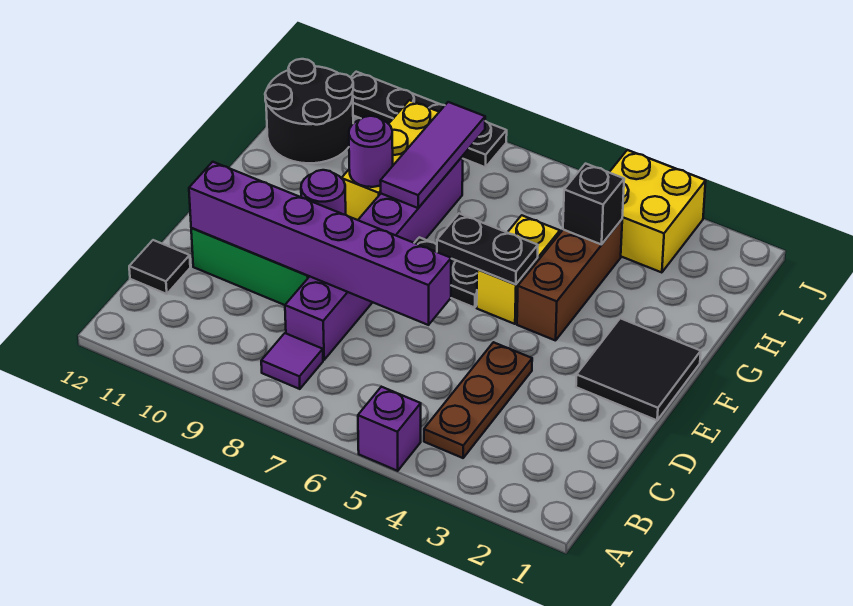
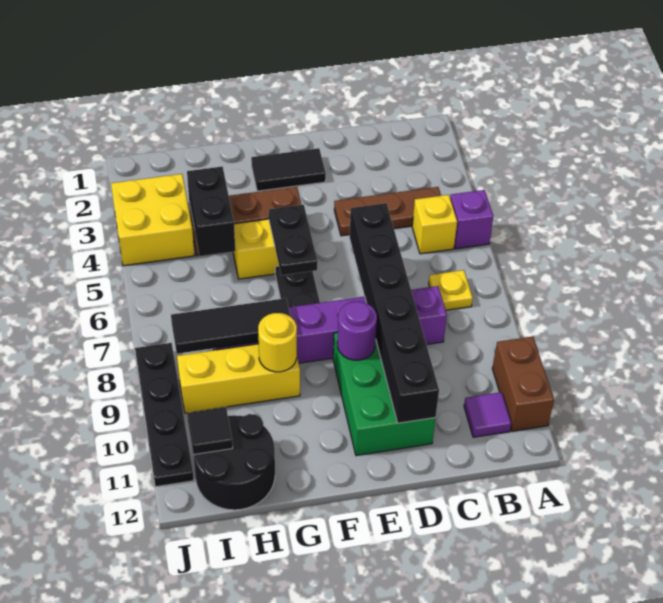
none -> brown 1x2 brick [492,337,554,431]
none -> yellow 1x1 brick [412,195,457,254]
none -> yellow 1x1 plate [429,270,473,310]
purple 1x1 tile [261,333,323,389] -> purple 1x1 tile moved to [464,392,511,437]
black 1x1 tile [129,240,190,294] -> black 1x1 tile moved to [187,407,233,455]
purple 1x6 brick [189,162,451,325] -> black 1x6 brick [350,203,439,423]
black 2x2 tile [576,318,701,420] -> black 1x2 tile [251,148,326,191]
purple 1x3 tile [380,102,485,208] -> black 1x3 tile [171,298,290,354]
purple 1x1 round brick [349,116,393,187] -> yellow 1x1 round brick [258,313,297,372]
black 1x1 brick [563,164,624,245] -> black 1x2 brick [187,167,235,256]

